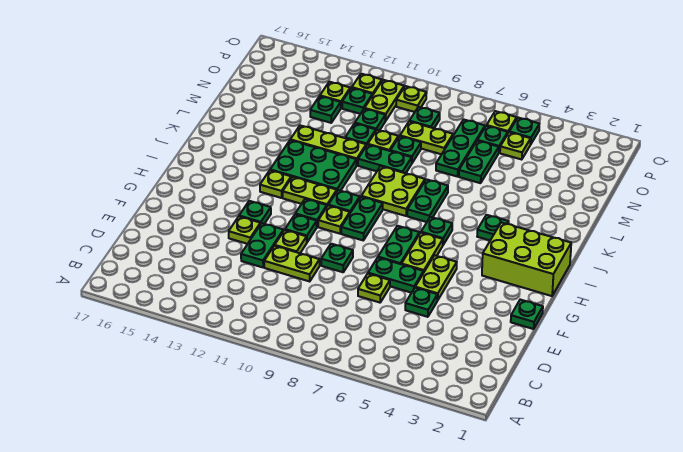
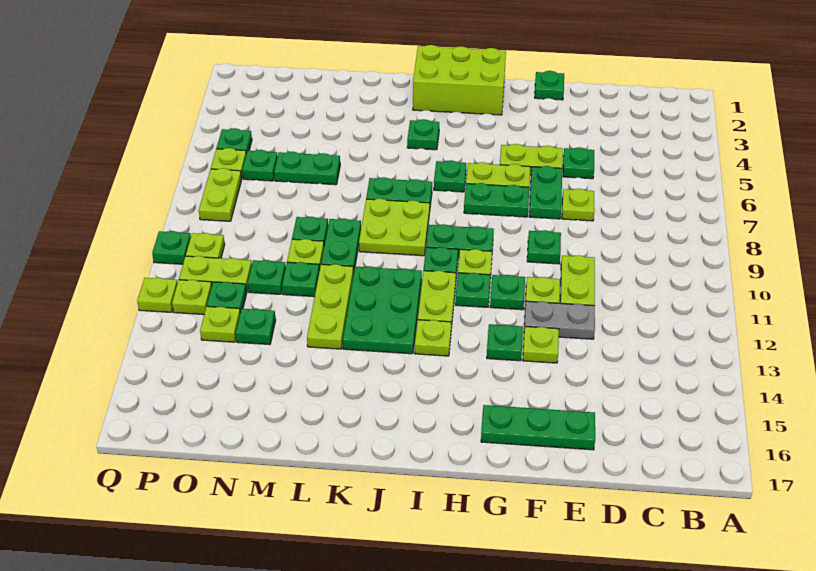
green 1x2 plate [241,223,283,267] -> grey 1x2 plate [524,301,595,339]
lime 2x3 brick [482,222,571,296] -> lime 2x3 brick turned to [413,45,506,115]
green 1x3 plate [436,119,485,177] -> green 1x3 plate moved to [481,405,595,450]
lime 1x2 plate [400,121,453,154] -> lime 1x2 plate moved to [199,168,242,221]
lime 1x1 plate [500,132,531,160] -> lime 1x1 plate moved to [137,278,178,312]
green 1x1 plate [410,107,440,128] -> green 1x1 plate moved to [152,231,191,264]

